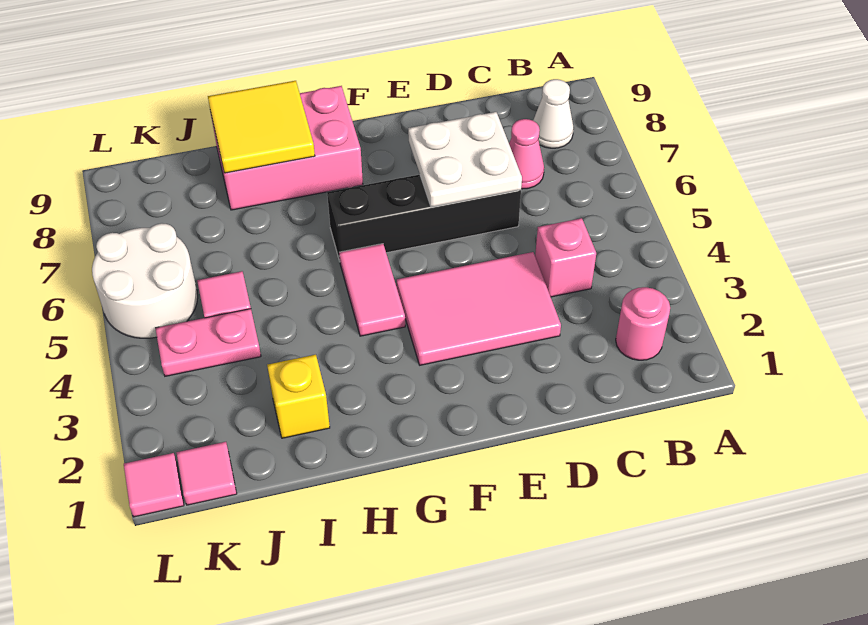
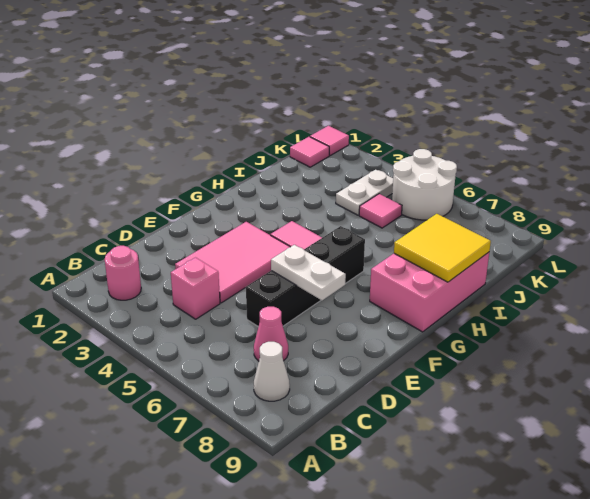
white 2x2 plate [408,112,522,207] -> white 1x2 plate [271,245,346,300]
yellow 1x1 brick [267,355,330,438] -> none
pink 1x2 plate [155,309,261,376] -> white 1x2 plate [336,170,393,215]

